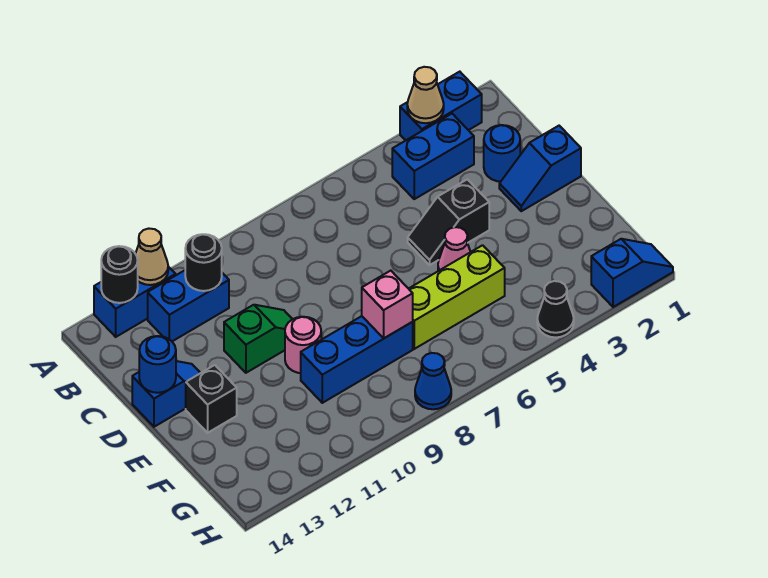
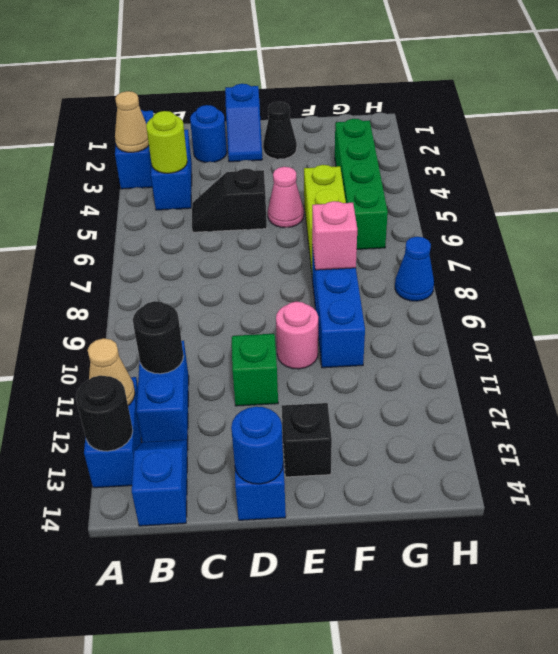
none -> lime 1x1 round brick [146,111,187,173]
black 1x2 slope [408,179,489,265] -> black 1x2 slope turned to [192,169,267,232]
none -> green 1x4 brick [335,119,388,249]
blue 1x2 slope [591,239,673,307] -> blue 1x2 slope moved to [132,440,188,526]
black 1x1 cone [537,281,574,337] -> black 1x1 cone moved to [263,102,297,159]

